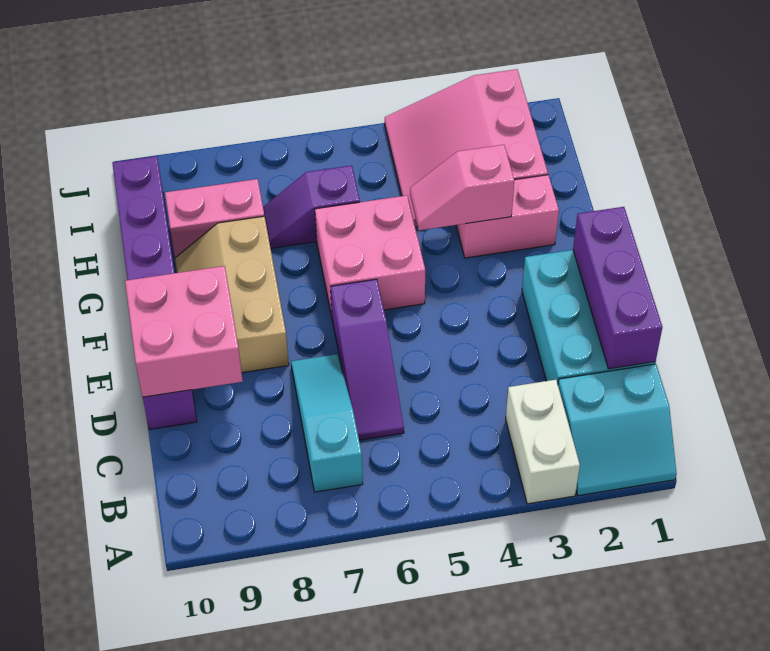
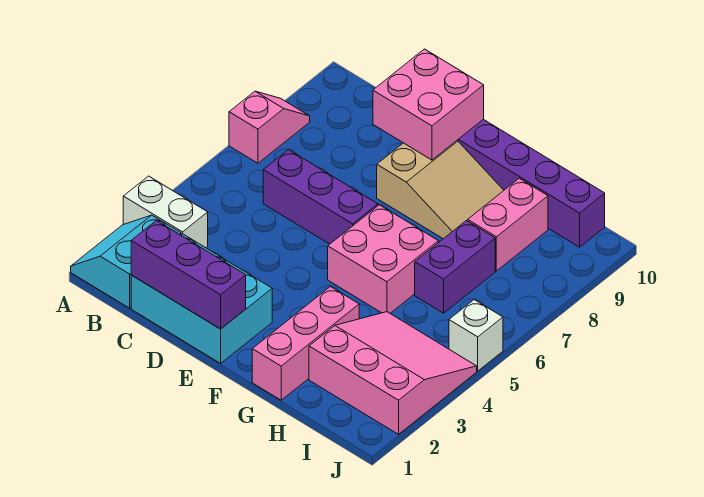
cyan 1x3 slope [291,354,363,492] -> none
purple 1x3 slope [330,279,404,440] -> purple 1x3 brick [263,150,378,244]
tan 2x3 slope [175,216,289,373] -> tan 2x3 slope turned to [377,141,504,239]
pink 1x2 brick [456,175,559,258] -> pink 1x3 brick [252,287,359,400]
pink 1x2 slope [410,145,514,230] -> pink 1x2 slope moved to [229,91,310,163]
purple 1x2 slope [263,165,360,248] -> purple 1x2 brick [415,221,495,313]
none -> white 1x1 brick [449,300,503,371]

